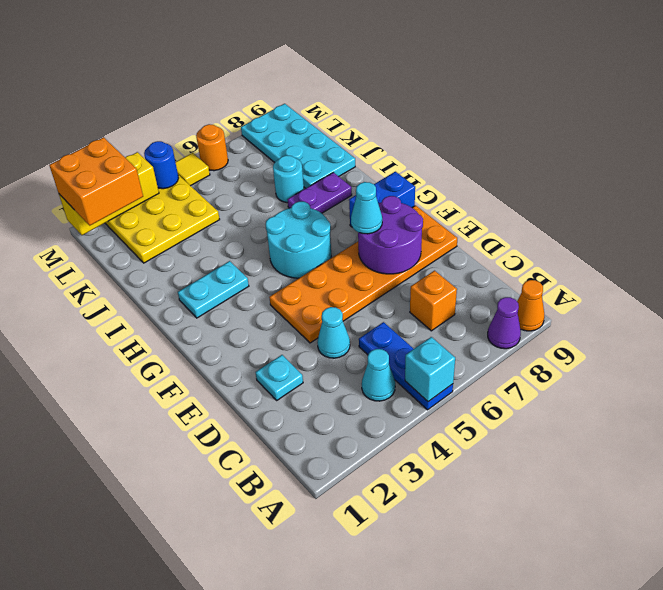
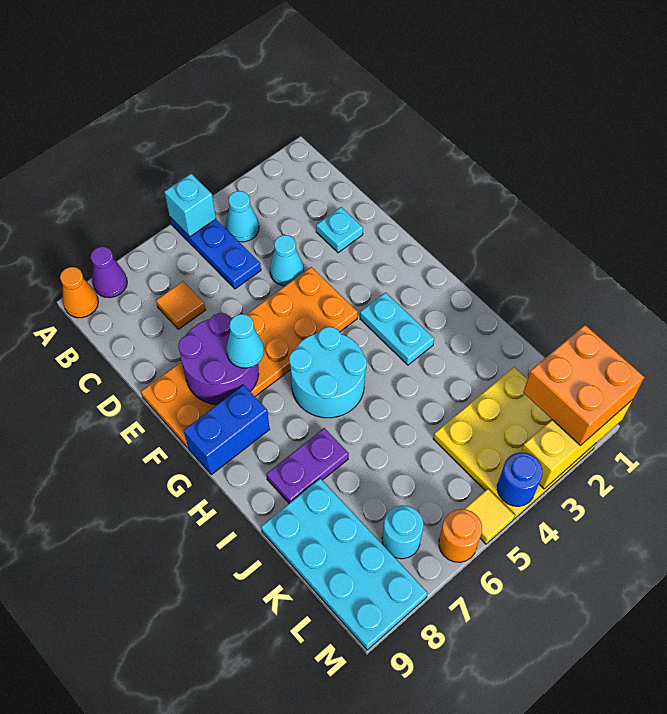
orange 1x1 brick [410,271,457,331] -> orange 1x1 tile [156,281,206,329]
cyan 1x2 plate [178,261,249,318] -> cyan 1x2 plate turned to [360,292,434,365]
cyan 1x1 round brick [273,155,304,203] -> cyan 1x1 round brick moved to [382,505,423,559]

